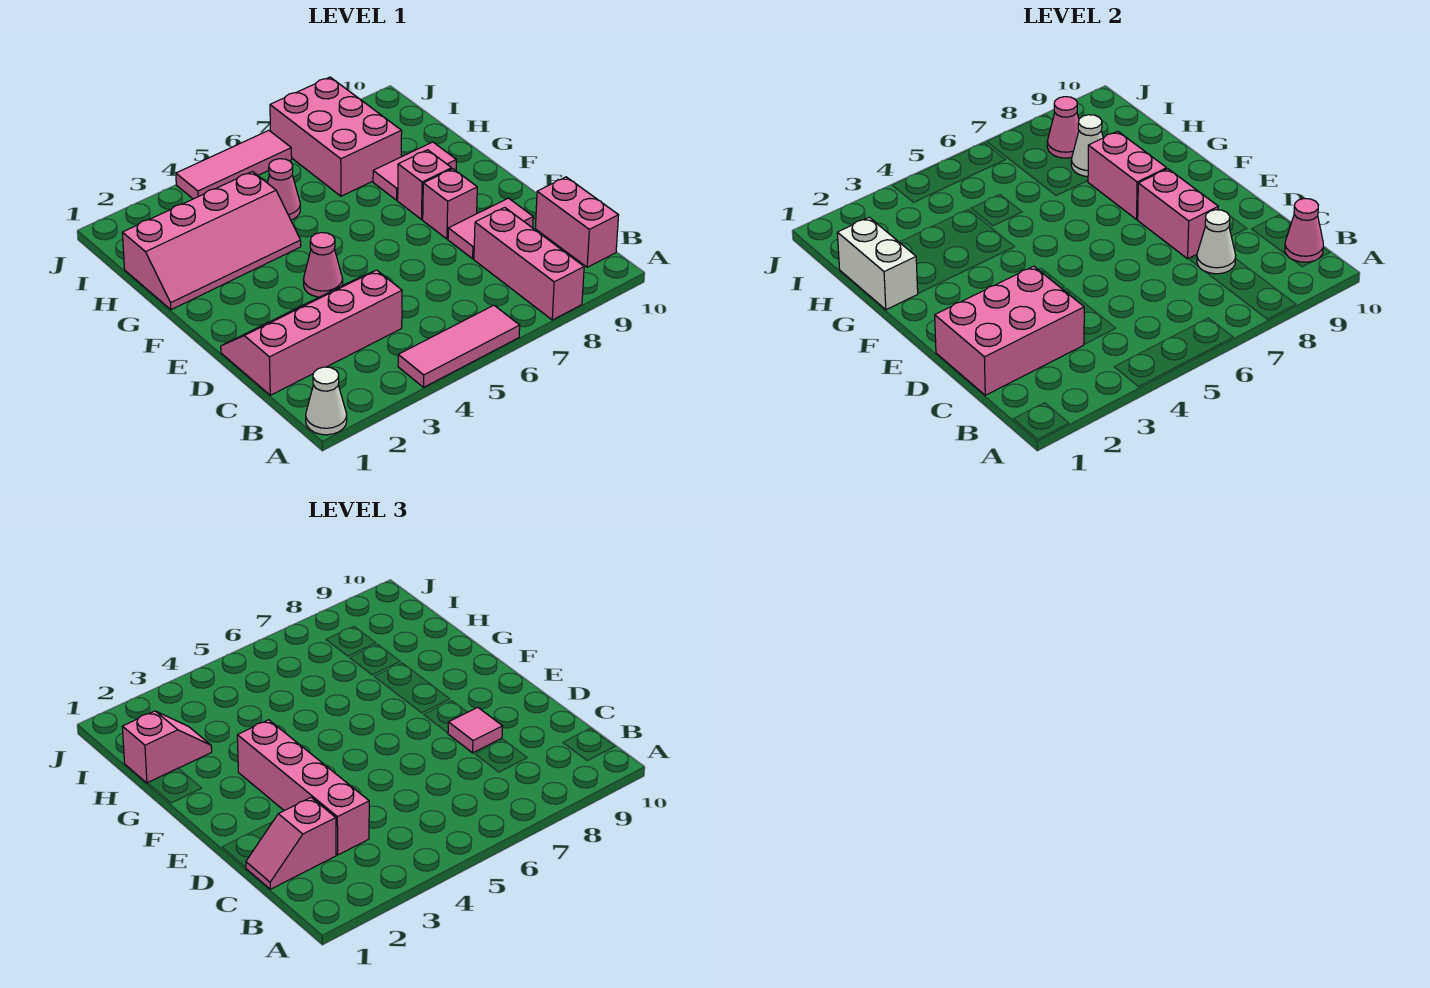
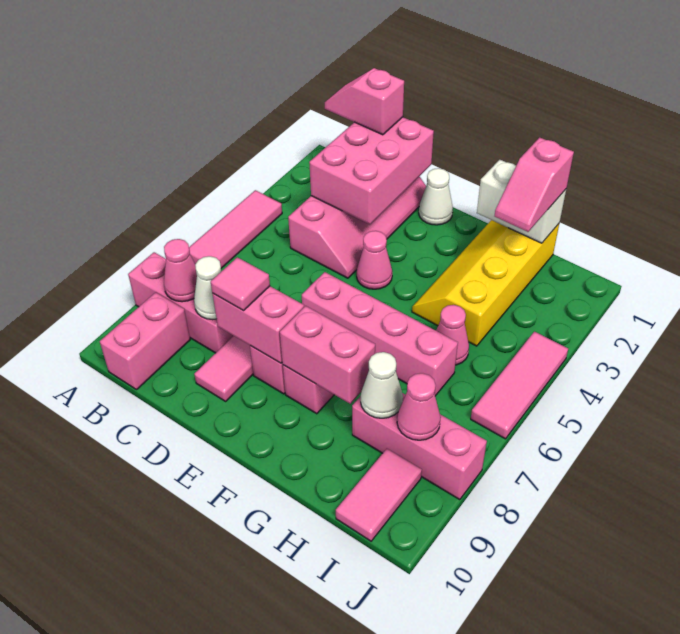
white 1x1 cone [306,367,347,435] -> white 1x1 cone moved to [419,168,453,225]
pink 1x2 brick [535,177,619,267] -> pink 1x2 brick turned to [100,292,190,390]
pink 1x1 cone [1285,198,1323,262] -> pink 1x1 cone moved to [164,239,197,302]
pink 1x2 slope [246,798,336,889] -> pink 1x2 slope turned to [325,68,404,135]
pink 1x4 brick [237,720,369,855] -> pink 1x4 brick moved to [302,272,458,396]
pink 2x4 slope [122,172,301,310] -> yellow 2x4 slope [412,220,559,346]
pink 1x2 tile [373,142,456,200] -> pink 1x2 tile moved to [336,449,422,541]
pink 2x3 brick [270,77,402,196] -> pink 1x3 brick [352,393,487,500]

